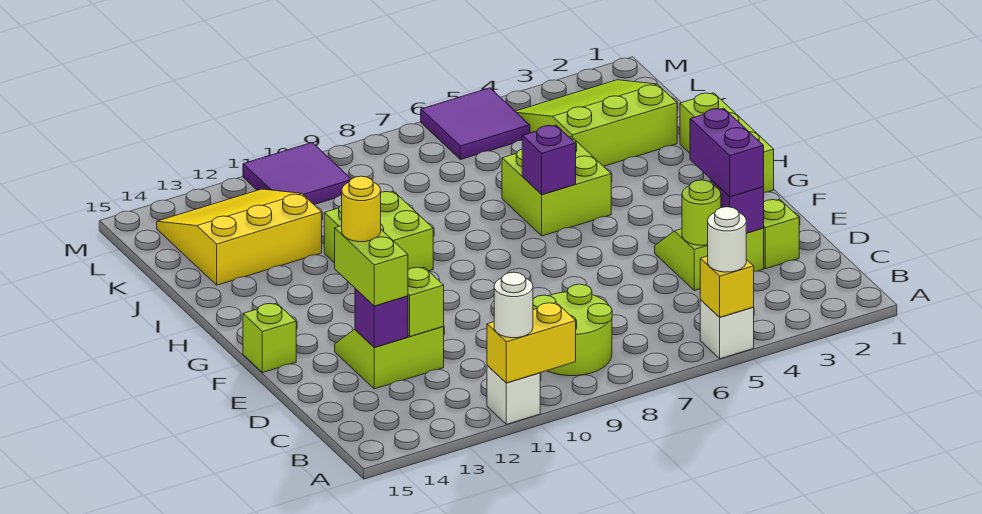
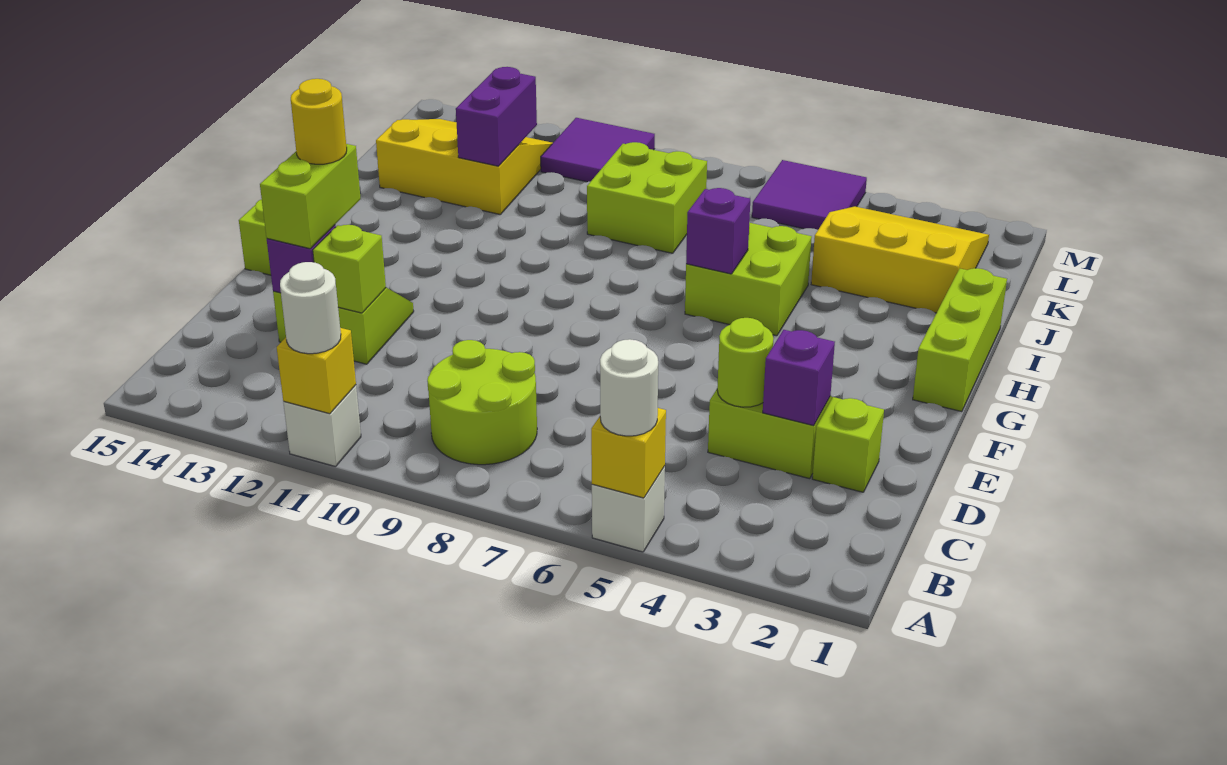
yellow 1x2 brick [487,303,576,383] -> yellow 1x1 brick [277,328,356,414]
purple 1x2 brick [690,108,764,197] -> purple 1x2 brick moved to [456,67,537,166]
lime 2x2 brick [324,191,433,271] -> lime 2x2 brick moved to [587,142,707,253]
lime 3x3 slope [515,80,677,166] -> yellow 3x3 slope [811,206,989,313]

